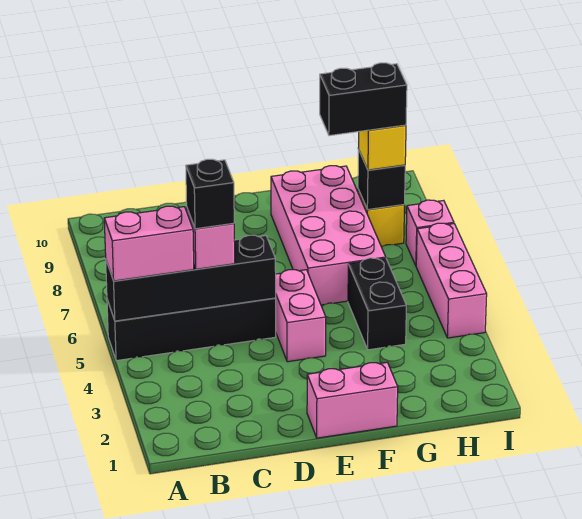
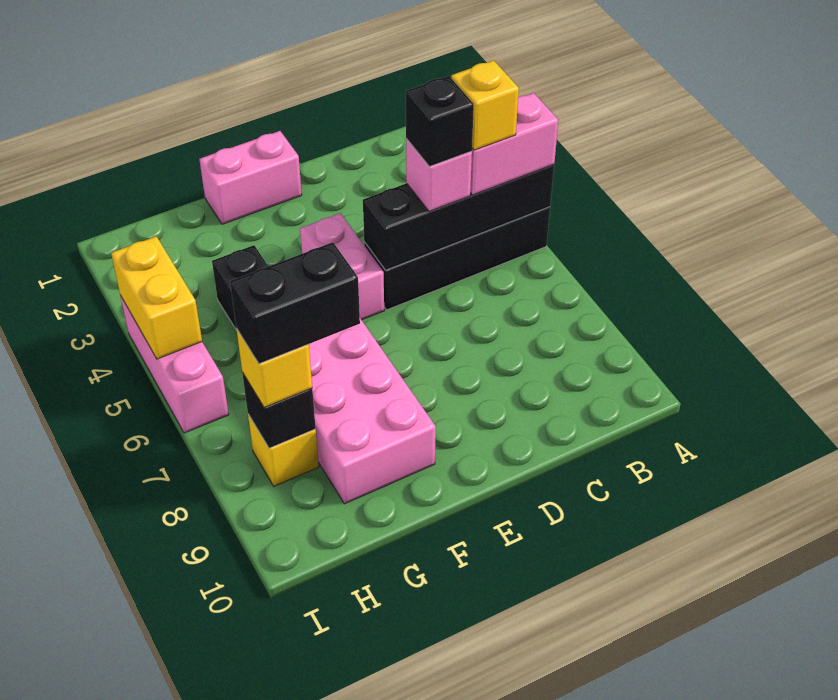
none -> yellow 1x1 brick [451,60,519,150]
none -> yellow 1x2 brick [111,236,202,359]
pink 1x1 brick [406,200,454,265] -> none

